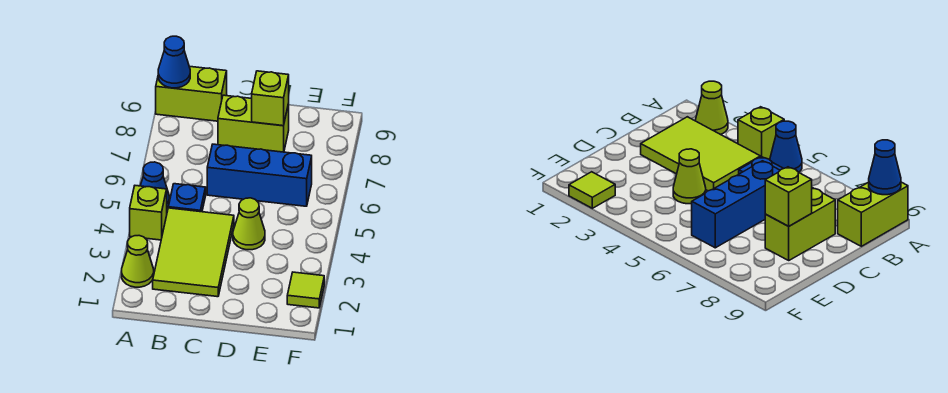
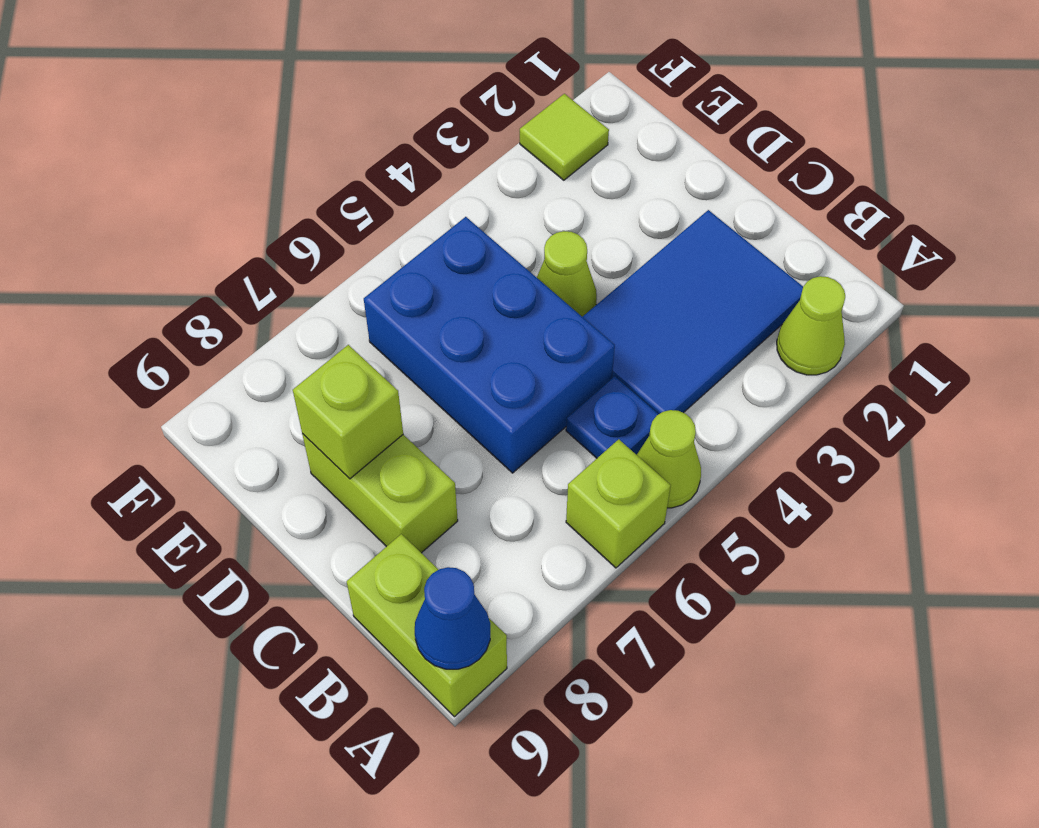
lime 1x1 brick [130,186,167,240] -> lime 1x1 brick moved to [566,439,671,568]
blue 1x1 cone [140,162,169,208] -> lime 1x1 cone [637,410,701,508]
lime 2x3 tile [153,208,234,297] -> blue 2x3 tile [583,210,803,414]
blue 1x3 brick [207,144,312,206] -> blue 2x3 brick [364,217,615,473]

